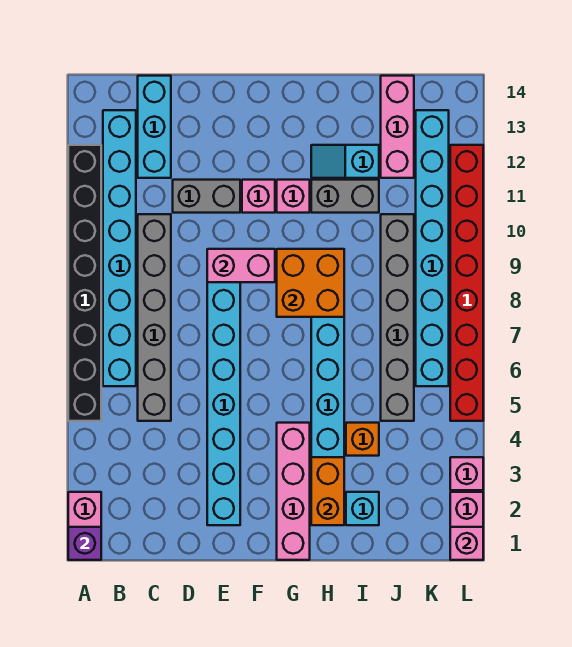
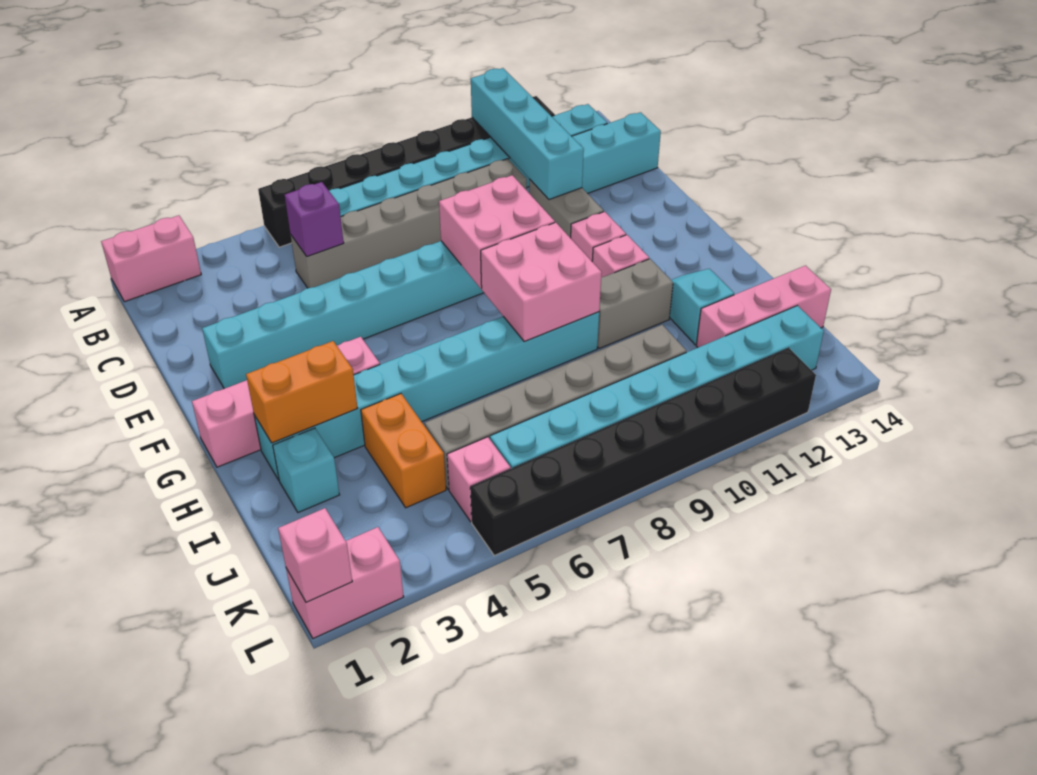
purple 1x1 brick [68,527,101,560] -> purple 1x1 brick moved to [285,182,344,256]
none -> cyan 1x4 brick [471,68,584,200]
pink 1x2 brick [207,249,275,282] -> pink 2x2 brick [439,175,555,288]
orange 2x2 brick [277,249,344,317] -> pink 2x2 brick [481,222,602,341]
grey 1x2 brick [311,180,379,213] -> grey 1x2 brick turned to [597,259,673,349]
orange 1x1 brick [346,423,379,456] -> orange 1x2 brick [361,394,446,508]
pink 1x1 brick [450,457,483,490] -> pink 1x1 brick moved to [447,437,511,522]
red 1x8 brick [450,145,483,421] -> black 1x8 brick [470,348,816,556]

